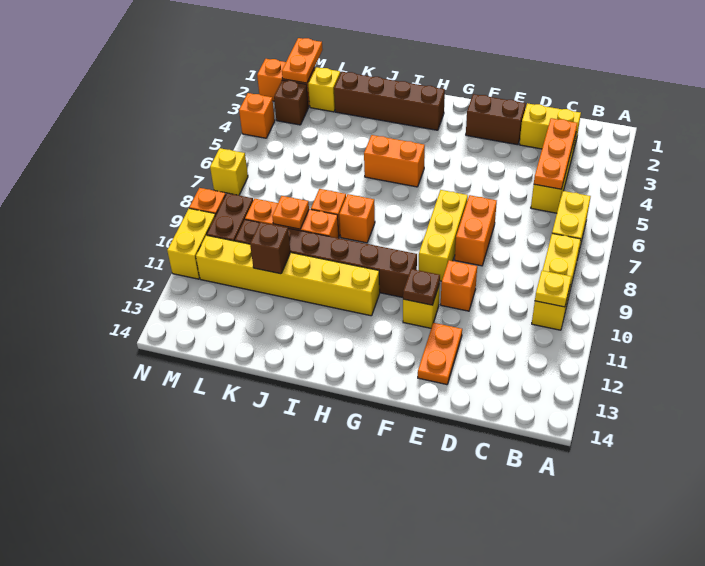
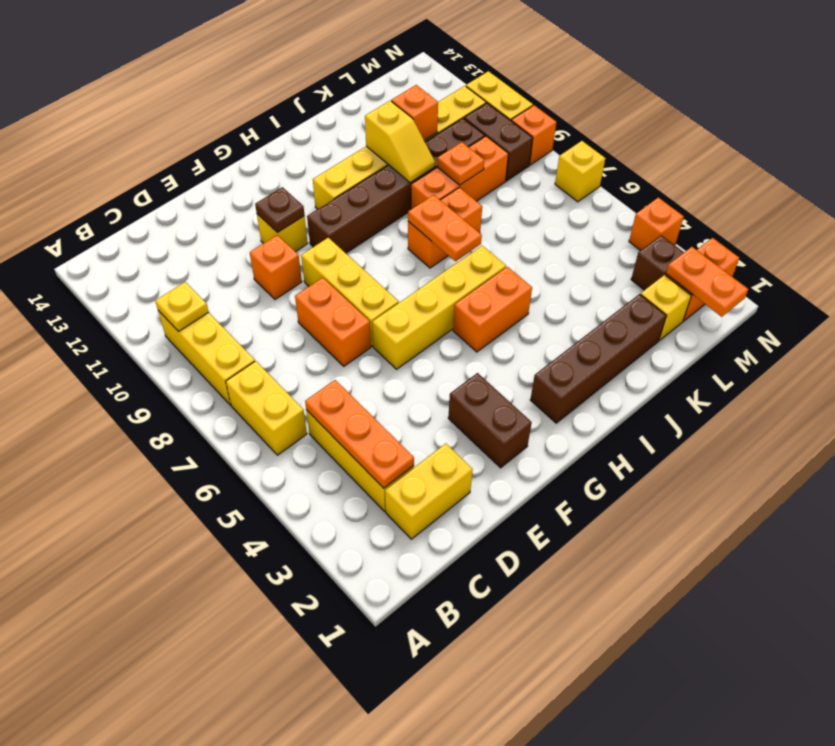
brown 1x2 brick [466,94,526,145] -> brown 1x2 brick turned to [448,373,532,468]
orange 1x2 plate [418,323,462,385] -> orange 1x2 plate moved to [408,195,482,261]
none -> yellow 1x4 brick [372,246,506,369]
none -> yellow 1x2 slope [365,101,435,183]
brown 1x1 brick [250,222,291,274] -> orange 1x1 brick [391,85,438,140]

